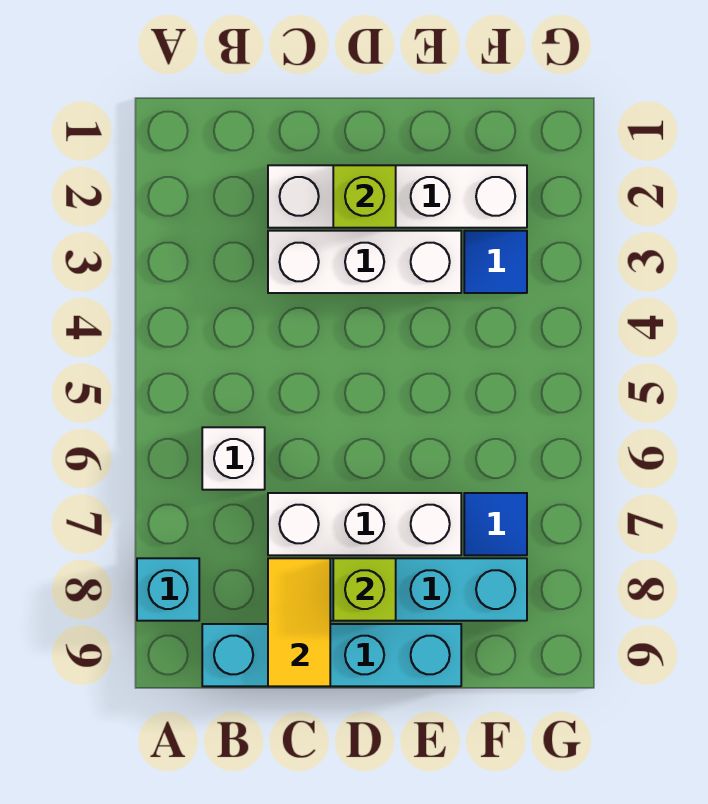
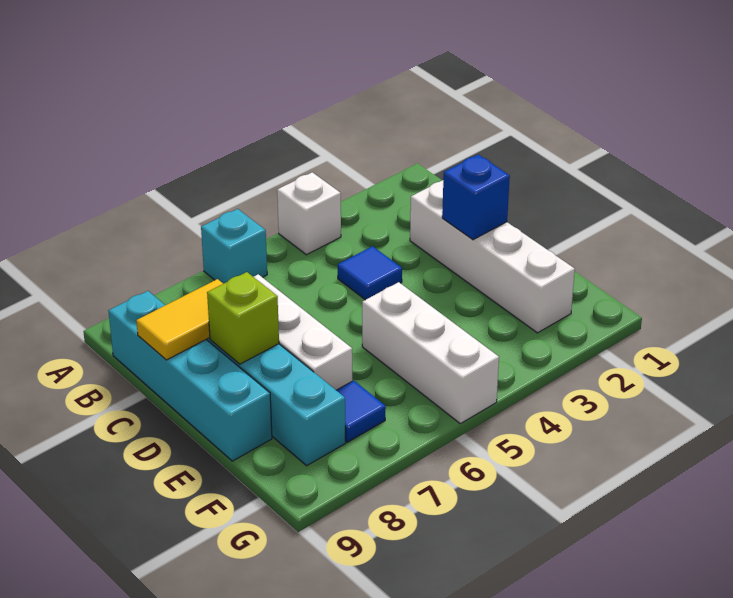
cyan 1x1 brick [137,558,199,621] -> cyan 1x1 brick moved to [201,209,267,284]
white 1x1 brick [202,427,265,490] -> white 1x1 brick moved to [277,172,341,255]
white 1x3 brick [268,231,461,293] -> white 1x3 brick moved to [362,282,499,424]
lime 1x1 brick [333,165,396,228] -> blue 1x1 brick [442,155,510,240]
blue 1x1 tile [464,231,527,293] -> blue 1x1 tile moved to [338,246,402,300]

